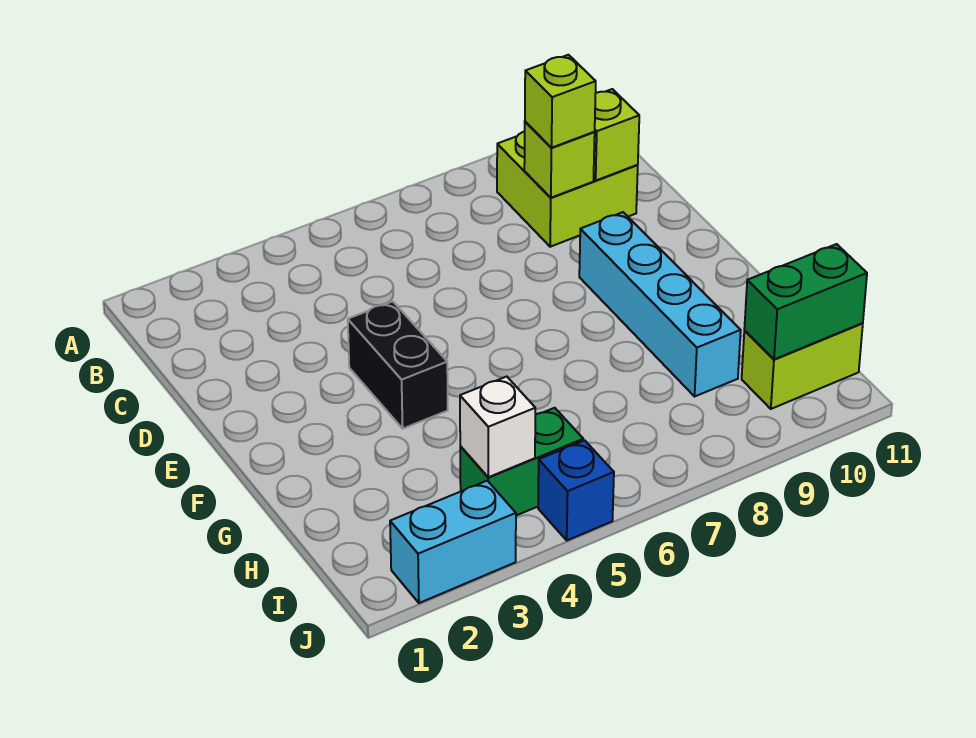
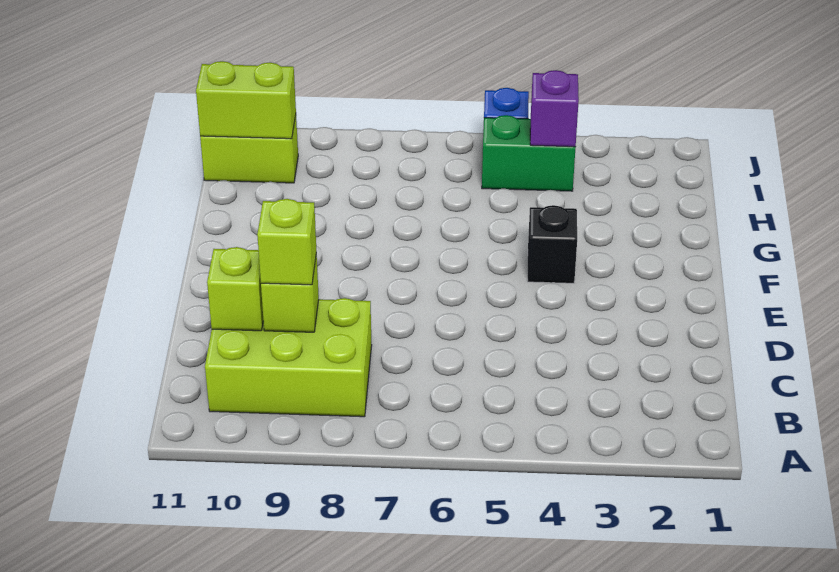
lime 2x2 brick [497,132,638,247] -> lime 2x3 brick [205,298,372,417]
black 1x2 brick [348,301,448,429] -> black 1x1 brick [527,205,577,283]
cyan 1x4 brick [579,212,741,396] -> none
white 1x1 brick [460,377,535,477] -> purple 1x1 brick [530,70,579,147]
green 1x2 brick [744,244,867,359] -> lime 1x2 brick [196,61,296,139]
cyan 1x2 brick [390,481,516,603] -> none

